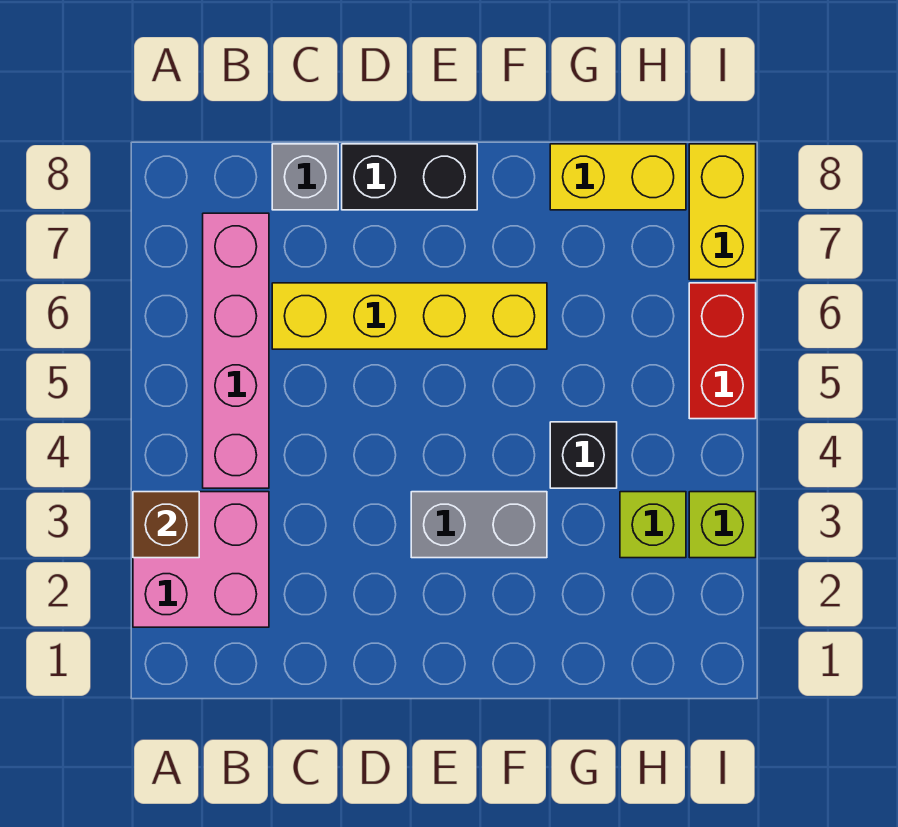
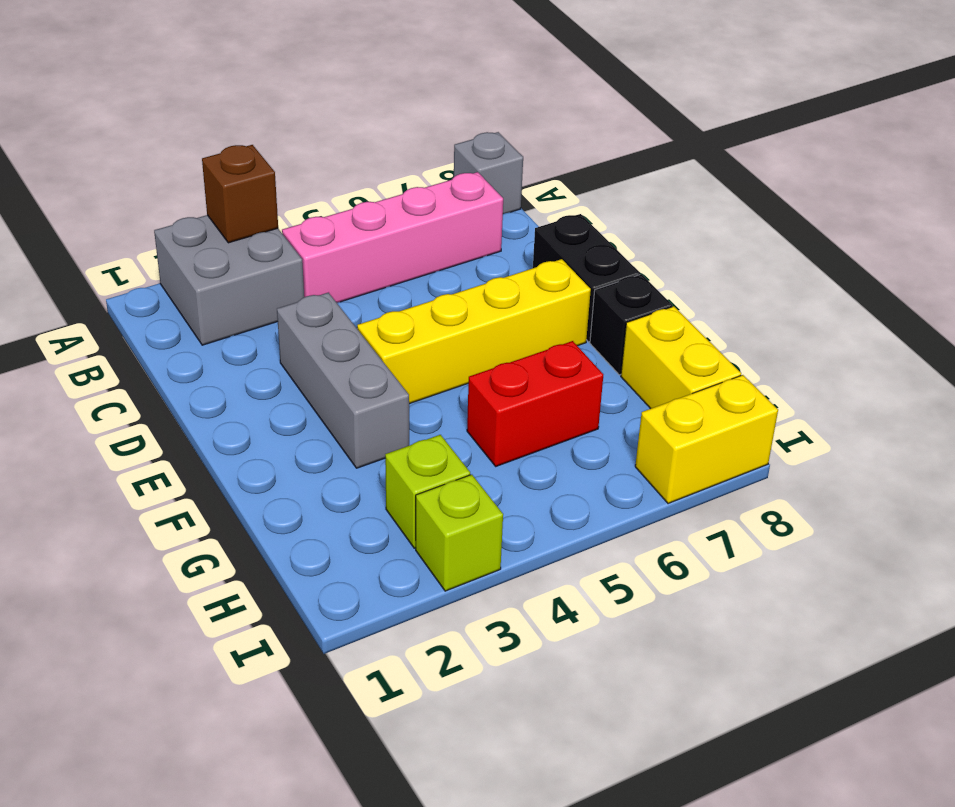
pink 2x2 brick [133,492,269,627] -> grey 2x2 brick [154,215,304,345]
yellow 1x4 brick [272,283,547,349] -> yellow 1x4 brick turned to [357,259,591,404]
grey 1x1 brick [272,144,338,210] -> grey 1x1 brick moved to [454,132,523,214]
grey 1x2 brick [411,492,547,558] -> grey 1x3 brick [277,293,409,468]
black 1x1 brick [550,422,617,488] -> black 1x1 brick moved to [590,274,672,375]
red 1x2 brick [689,283,756,419] -> red 1x2 brick moved to [467,341,603,466]

